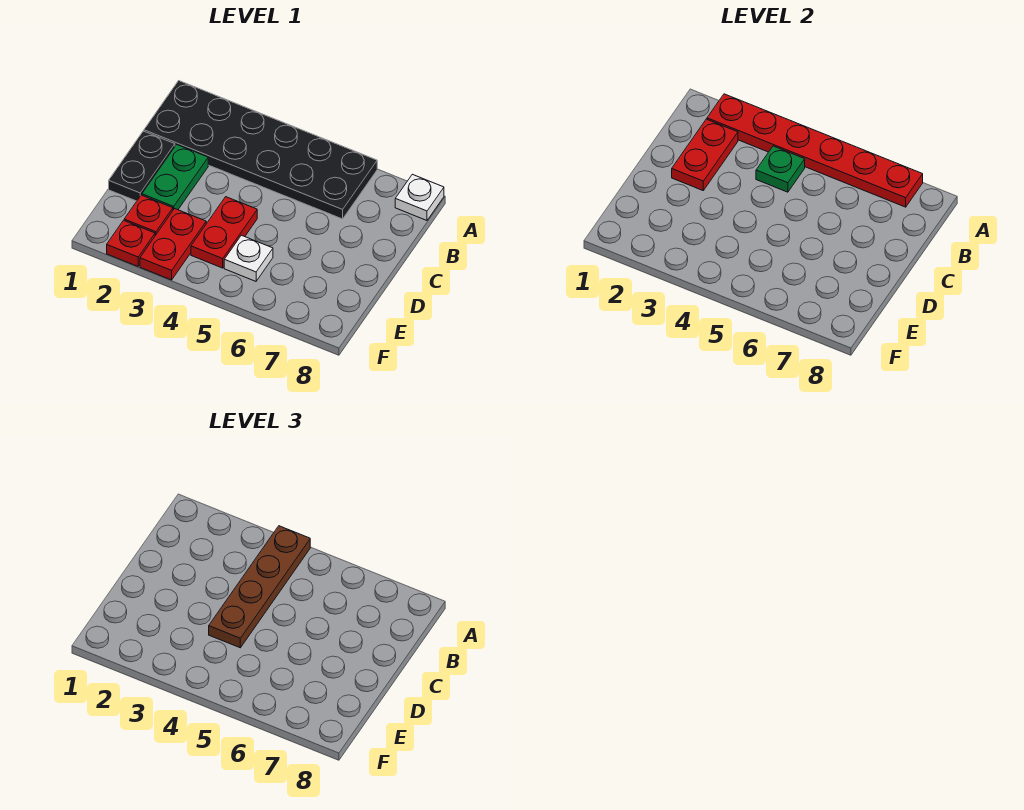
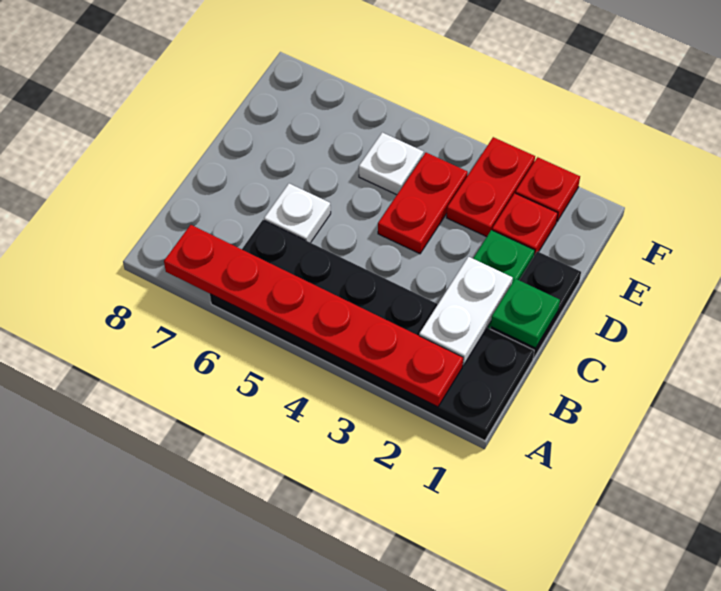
brown 1x4 plate [209,526,310,648] -> none
white 1x1 plate [395,174,444,220] -> white 1x1 plate moved to [264,184,331,243]
red 1x2 plate [672,119,738,190] -> white 1x2 plate [419,257,513,366]
green 1x1 plate [756,146,805,192] -> green 1x1 plate moved to [491,279,560,348]

